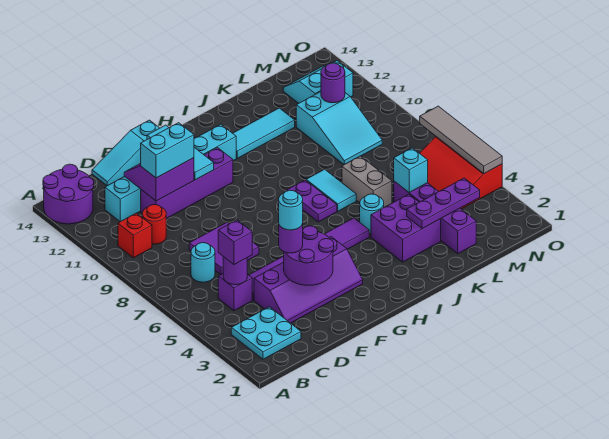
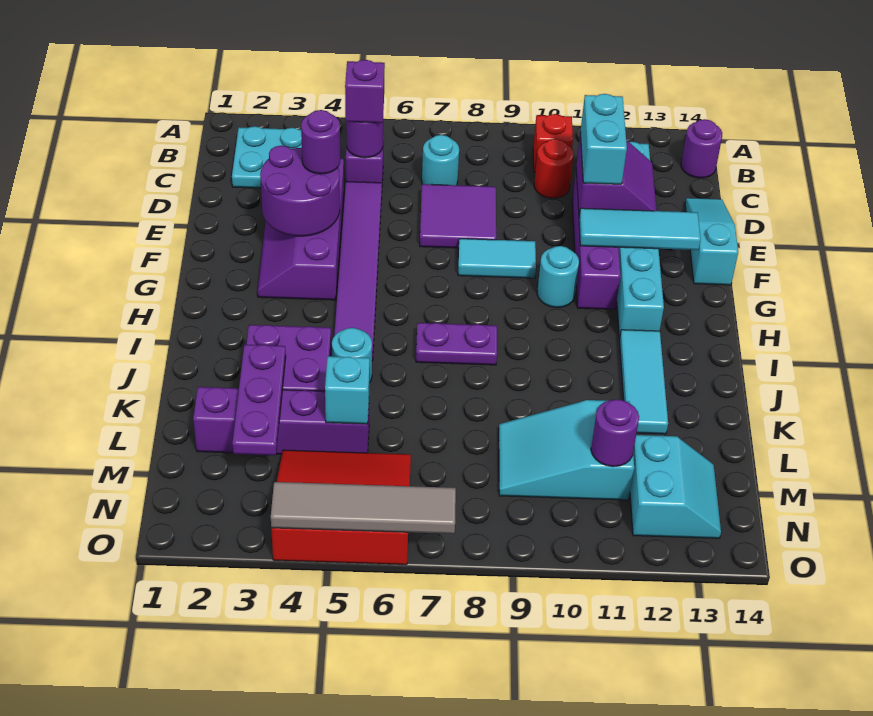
purple 2x2 round brick [43,164,94,224] -> purple 1x1 round brick [681,119,722,178]
cyan 1x1 round brick [279,190,303,230] -> cyan 1x1 round brick moved to [537,246,579,308]
cyan 1x2 tile [306,169,356,211] -> cyan 1x2 tile moved to [458,239,536,278]
grey 1x2 brick [342,156,392,207] -> none

